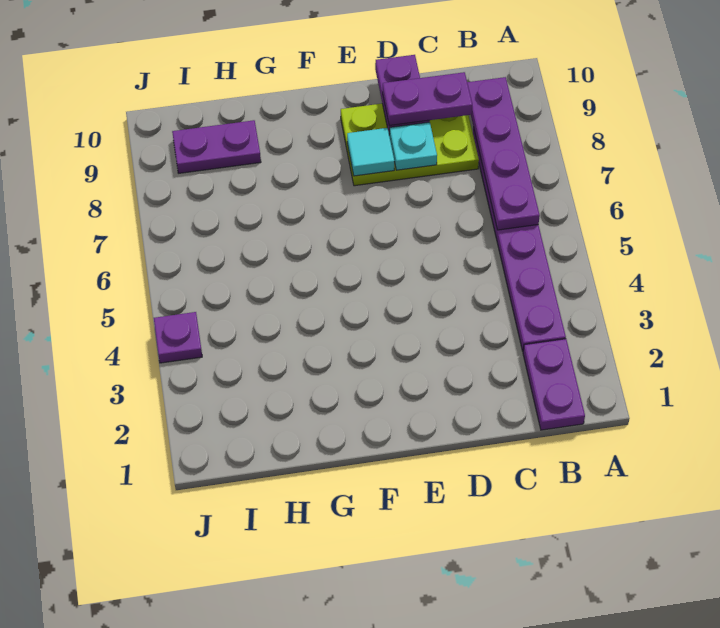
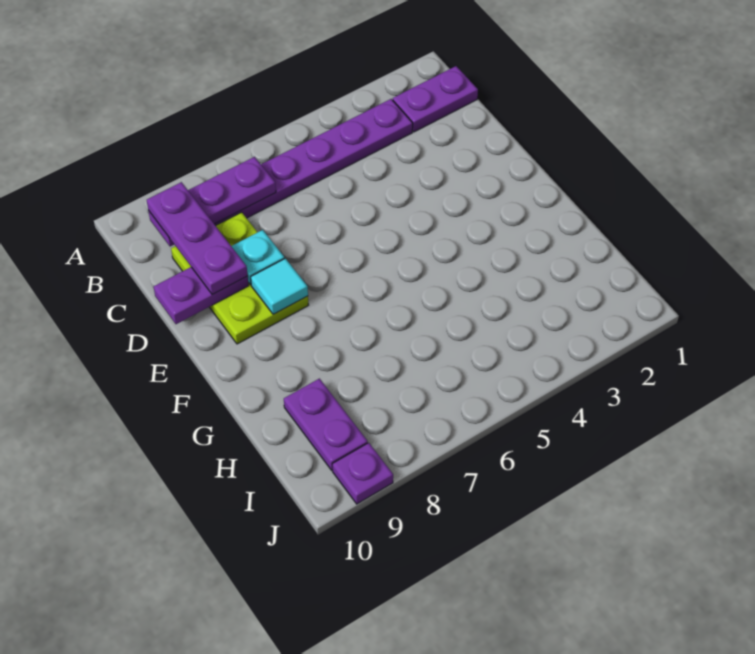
purple 1x4 plate [467,77,540,230] -> purple 1x3 plate [148,157,276,246]
purple 1x2 plate [383,72,472,126] -> purple 1x3 plate [147,182,248,295]
purple 1x1 plate [154,312,202,363] -> purple 1x1 plate moved to [333,443,393,504]

